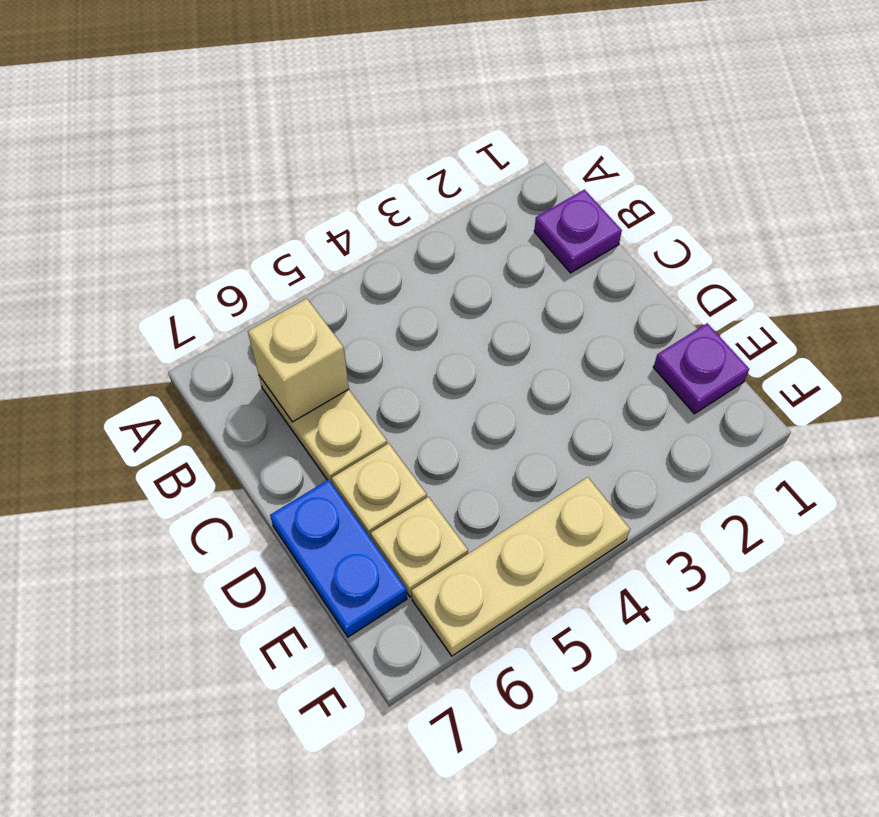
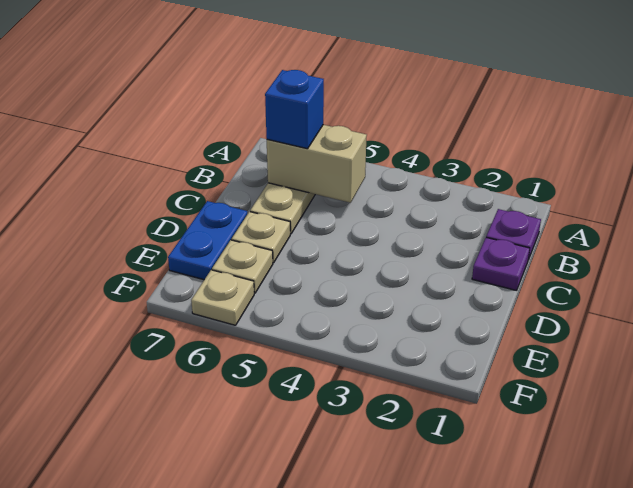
tan 1x1 brick [248,298,349,422] -> tan 1x2 brick [267,125,367,203]
none -> blue 1x1 brick [265,70,324,149]
purple 1x1 plate [653,323,749,414] -> purple 1x1 plate moved to [472,237,530,291]
tan 1x3 plate [411,477,630,656] -> tan 1x1 plate [191,270,254,325]

